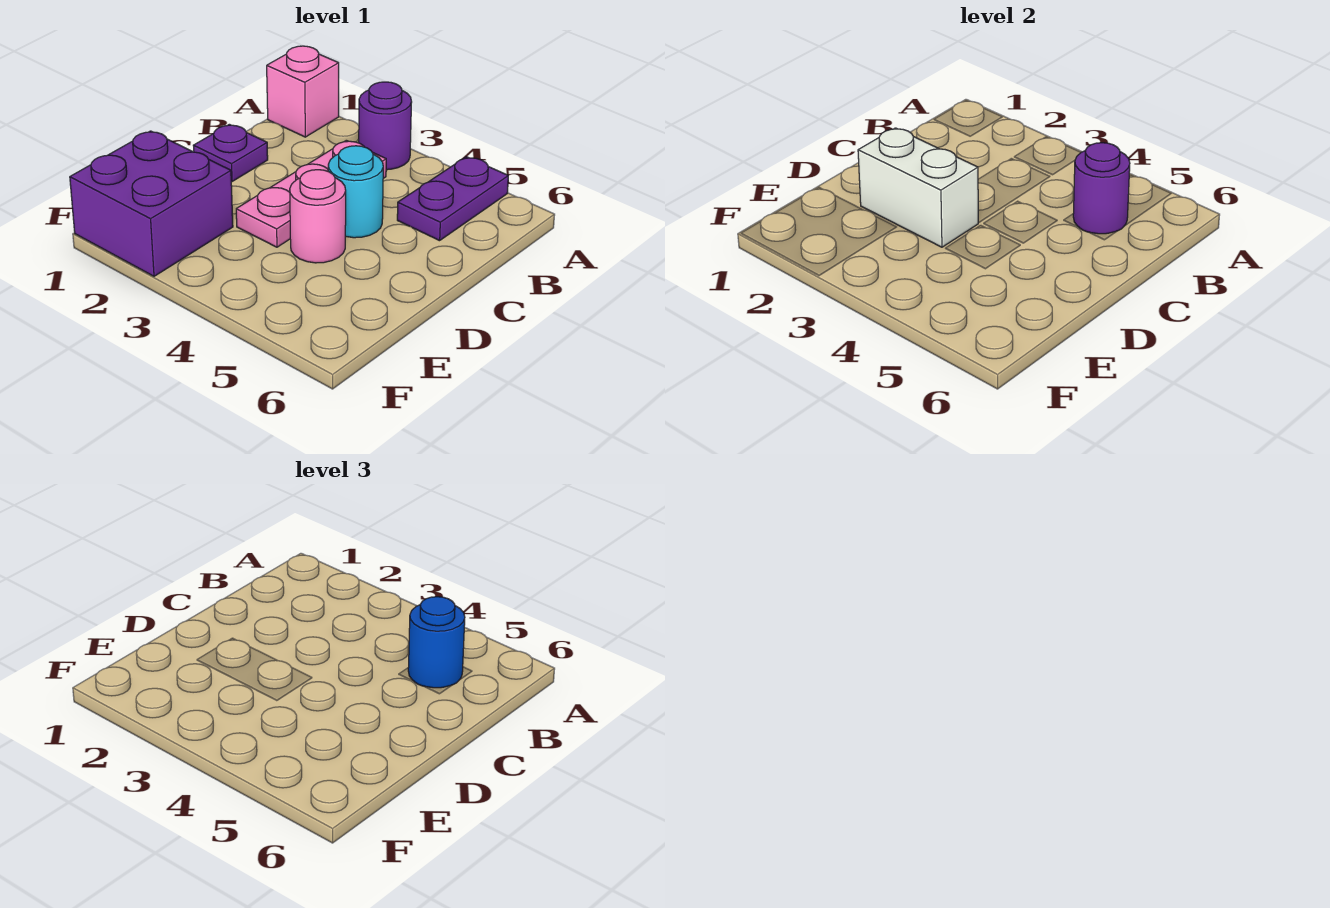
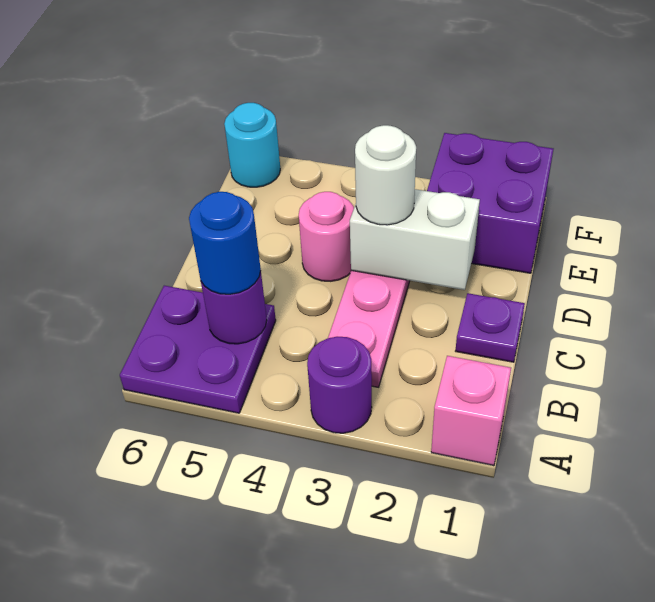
purple 1x2 plate [397,157,508,241] -> purple 2x2 plate [120,286,276,413]
cyan 1x1 round brick [328,146,383,238] -> cyan 1x1 round brick moved to [224,103,280,187]
none -> white 1x1 round brick [355,125,416,225]

